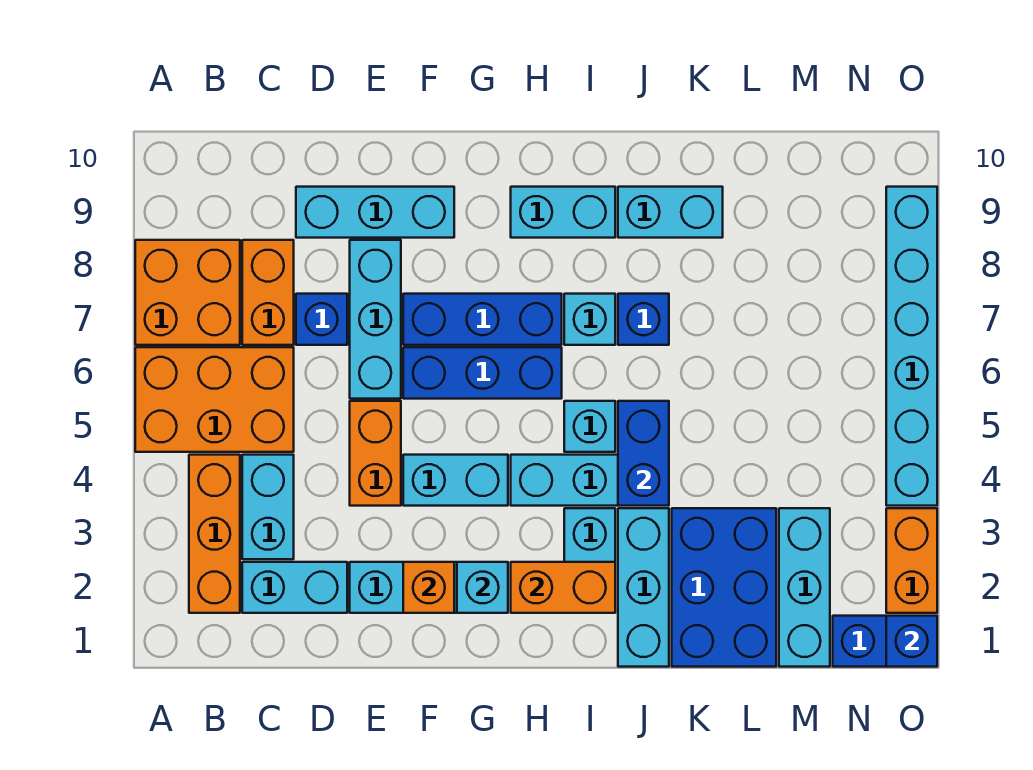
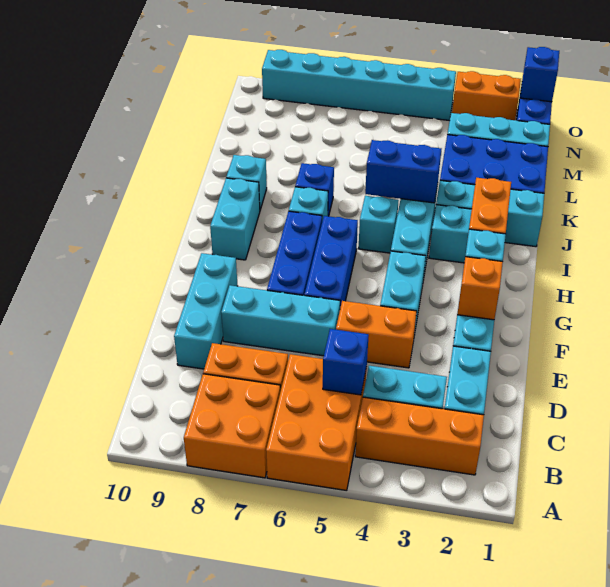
blue 1x1 brick [296,294,347,345] -> blue 1x1 brick moved to [323,329,369,395]
cyan 1x2 brick [618,187,723,238] -> cyan 1x1 brick [226,155,267,210]

